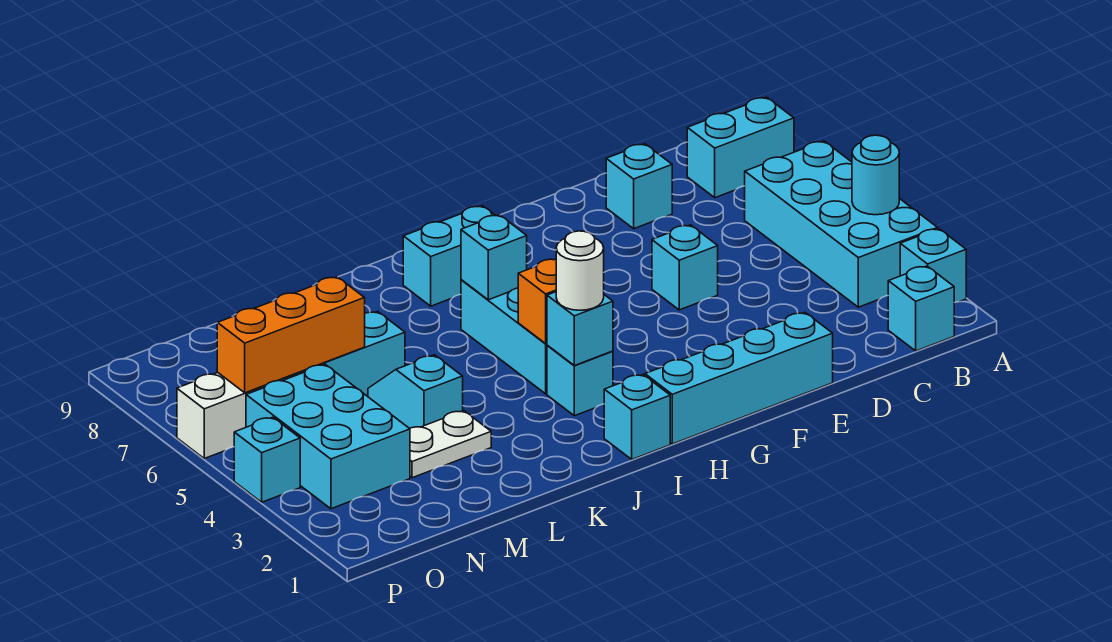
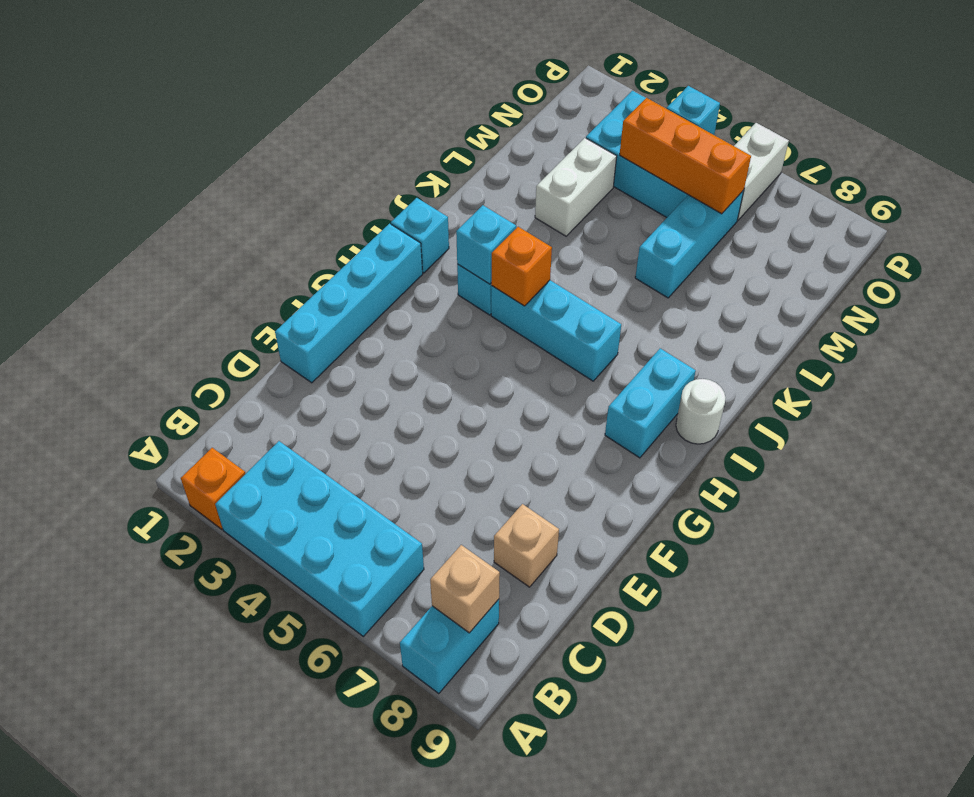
cyan 1x1 brick [900,229,966,303] -> orange 1x1 brick [181,448,245,529]
cyan 1x1 round brick [852,135,899,215] -> none
cyan 1x1 brick [888,266,954,351] -> none
none -> tan 1x1 brick [430,545,500,633]
cyan 1x1 brick [606,144,672,229] -> tan 1x1 brick [494,504,559,587]
cyan 1x1 brick [652,225,718,310] -> none
white 1x1 round brick [556,231,604,310] -> white 1x1 round brick moved to [676,379,726,444]
cyan 1x1 brick [461,215,527,300] -> none
white 1x2 plate [410,411,491,478] -> white 1x2 brick [535,138,617,236]
cyan 1x2 slope [368,355,463,428] -> none
orange 1x3 brick [217,277,365,393] -> orange 1x3 brick turned to [620,98,751,214]

